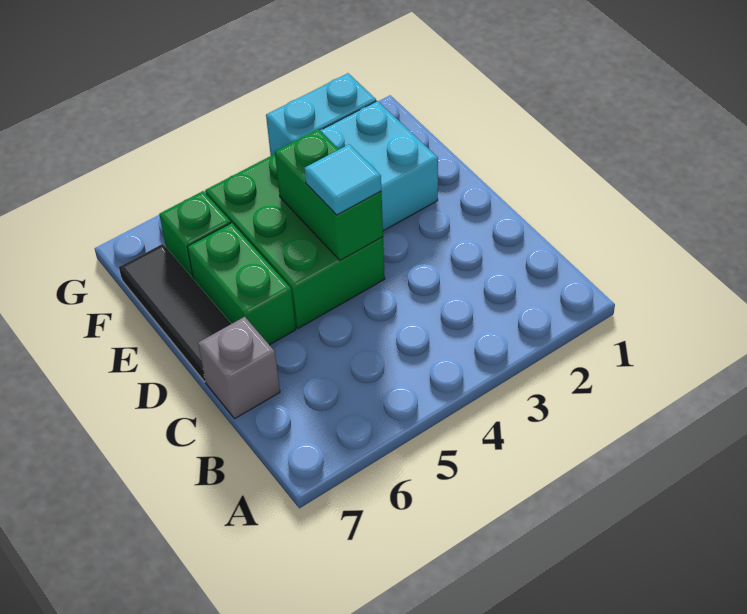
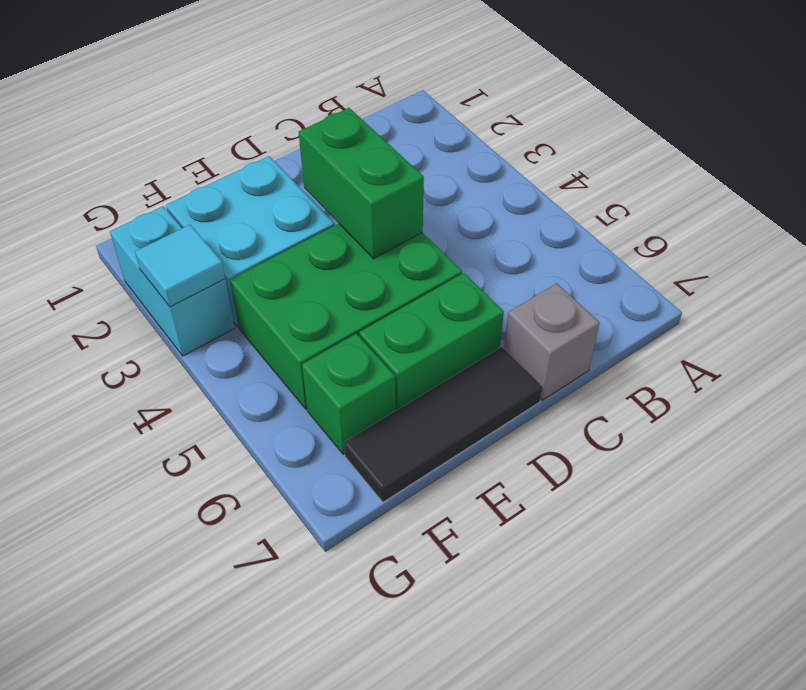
green 1x2 brick [275,129,383,260] -> green 1x2 brick turned to [299,108,424,259]
cyan 1x1 tile [304,144,381,215] -> cyan 1x1 tile moved to [135,225,225,307]

